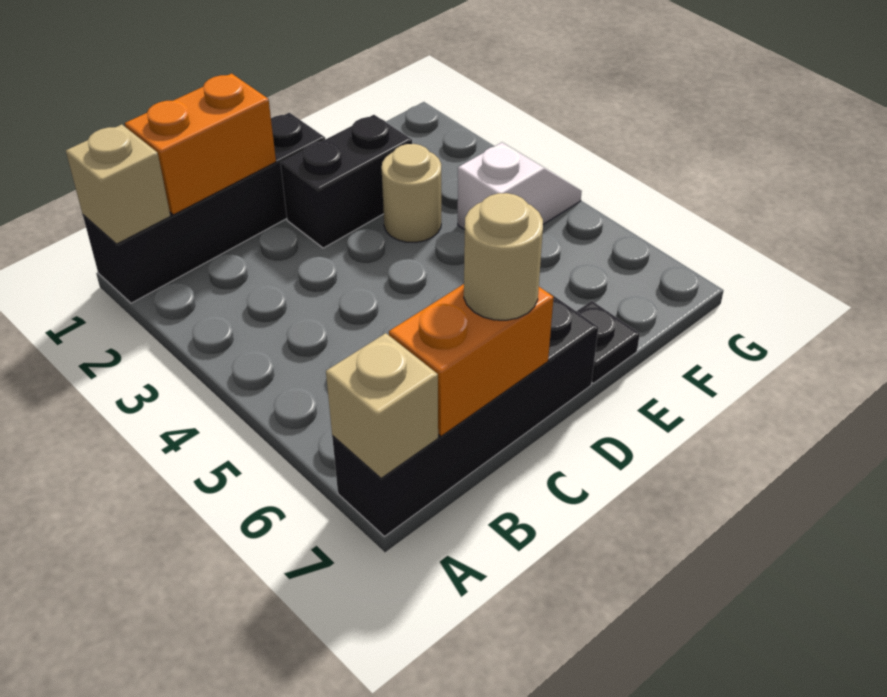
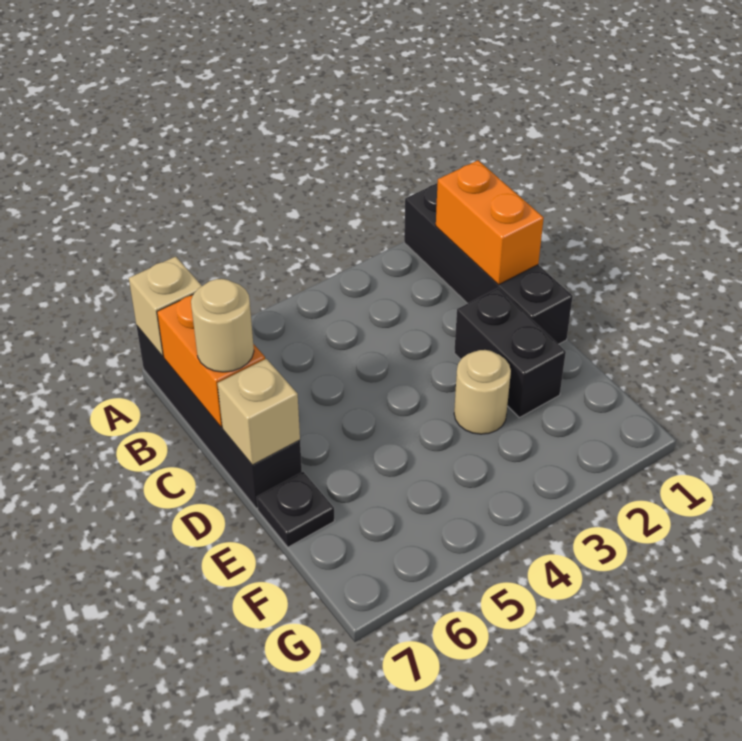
tan 1x1 brick [66,124,170,244] -> tan 1x1 brick moved to [217,359,300,465]
white 1x2 slope [458,142,582,230] -> none

